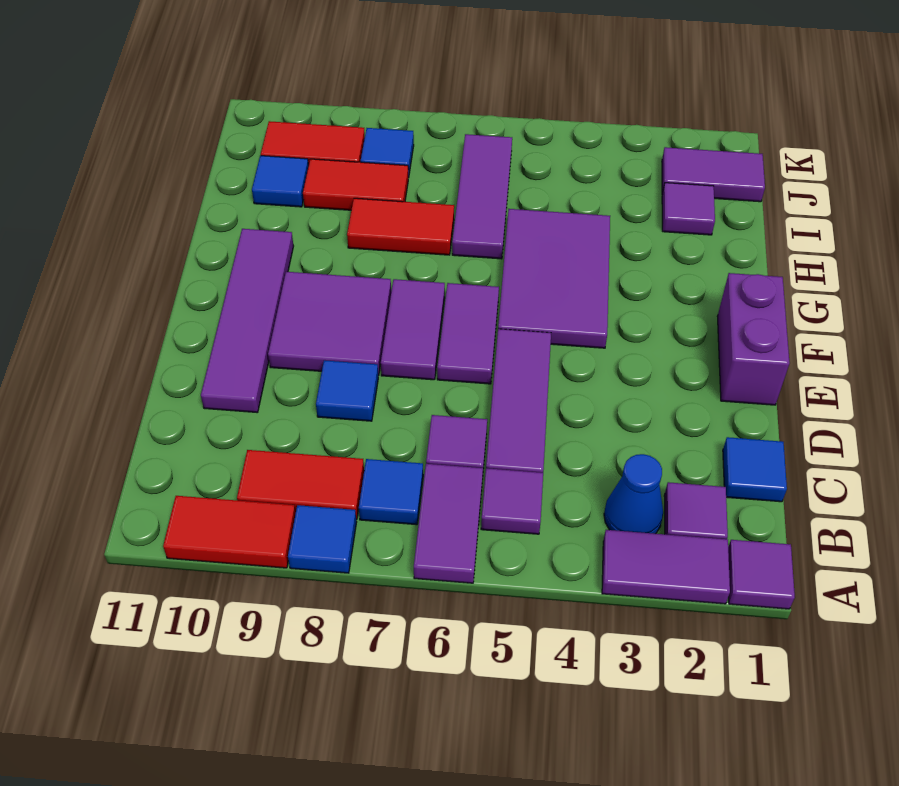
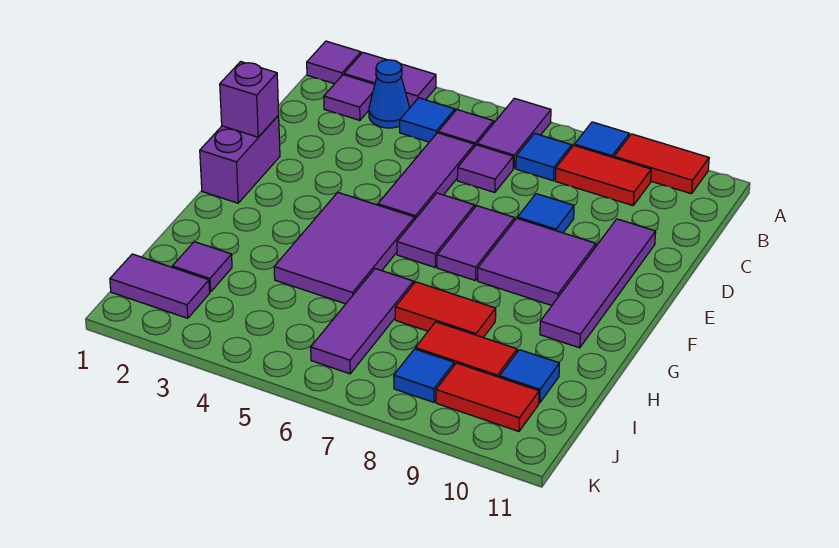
blue 1x1 tile [723,437,787,502] -> blue 1x1 tile moved to [400,98,455,142]
none -> purple 1x1 brick [220,62,279,137]

